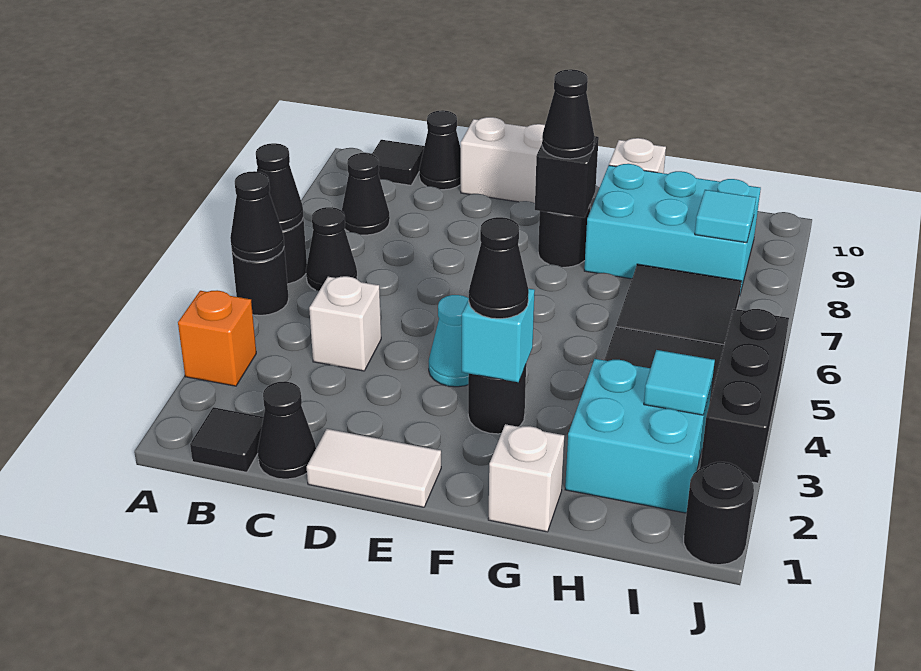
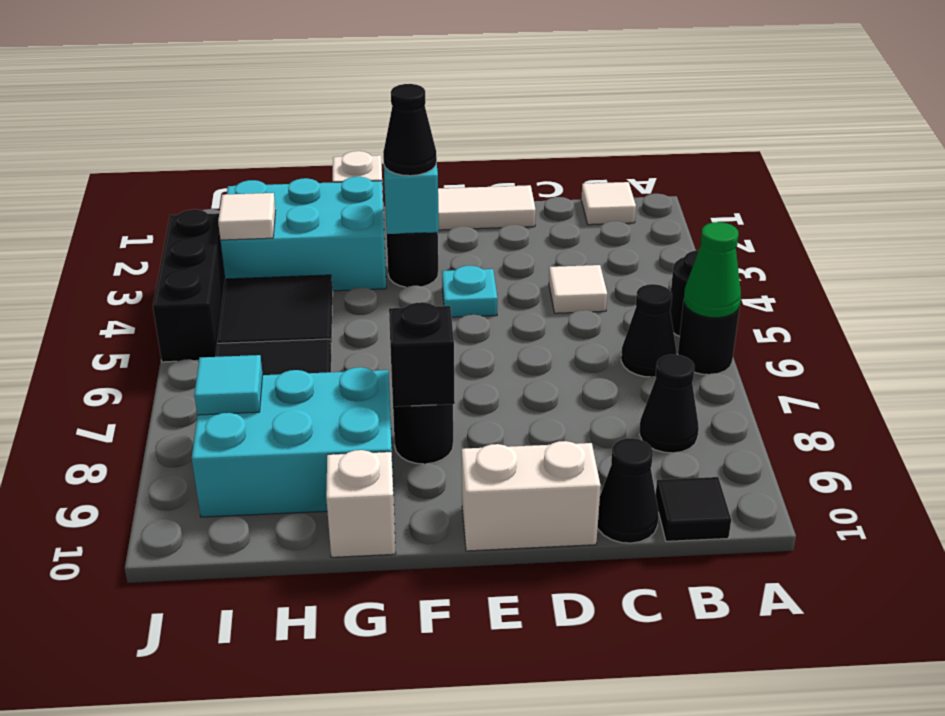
orange 1x1 brick [178,290,256,386] -> none
black 1x1 cone [230,171,284,262] -> none
black 1x1 cone [256,143,303,231] -> green 1x1 cone [684,222,741,318]
black 1x1 tile [190,407,263,472] -> white 1x1 tile [581,182,636,225]
black 1x1 cone [258,381,316,479] -> none
white 1x1 brick [309,276,381,371] -> white 1x1 tile [549,265,607,313]
cyan 1x1 cone [429,295,469,387] -> cyan 1x1 plate [442,266,497,317]
black 1x1 cone [542,69,594,159] -> none
cyan 2x2 brick [565,359,712,513] -> cyan 2x3 brick [221,177,386,291]
cyan 1x1 tile [644,350,715,415] -> white 1x1 tile [218,193,276,240]
black 1x1 round brick [684,462,754,565] -> none

